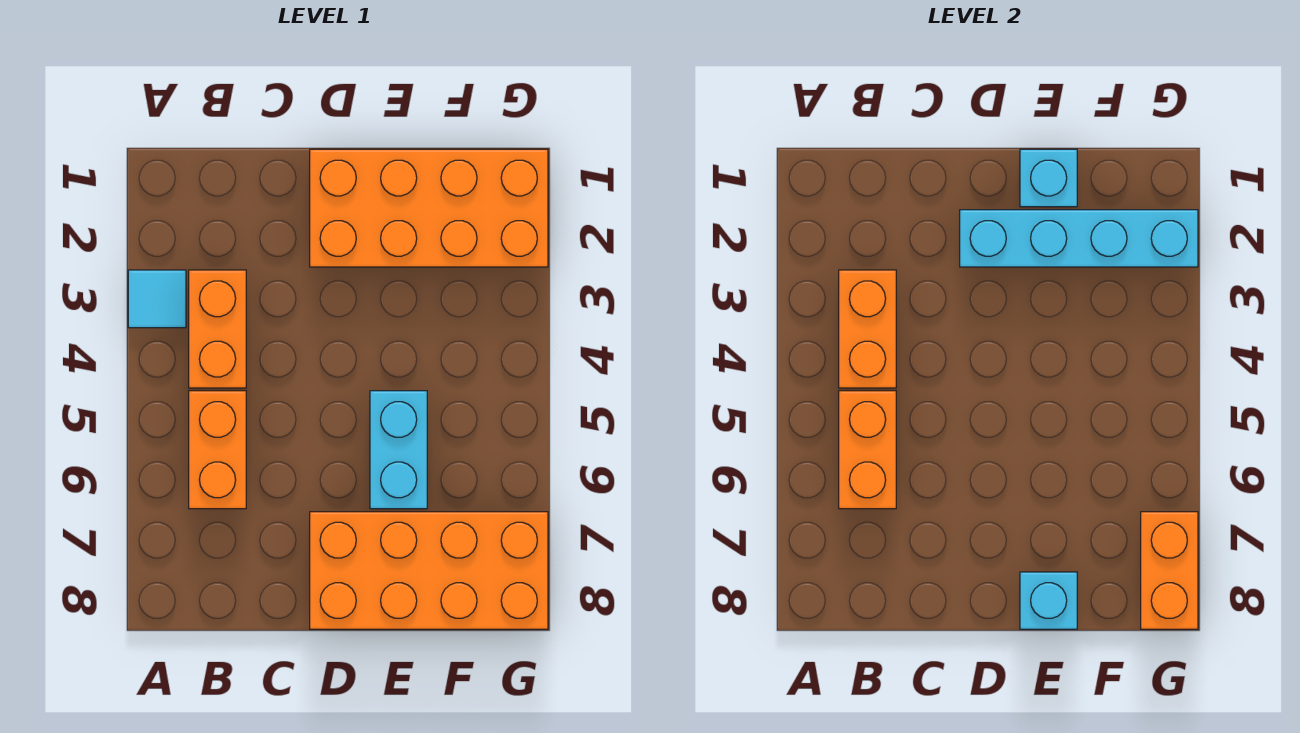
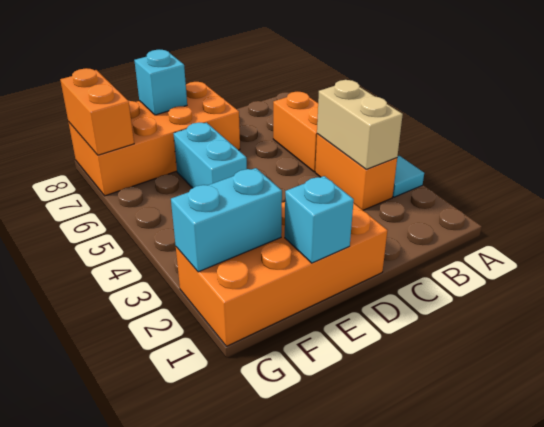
orange 1x2 brick [839,270,896,388] -> tan 1x2 brick [317,80,403,169]
orange 1x2 brick [839,391,896,509] -> none
cyan 1x4 brick [960,210,1198,267] -> cyan 1x2 brick [171,168,282,272]

